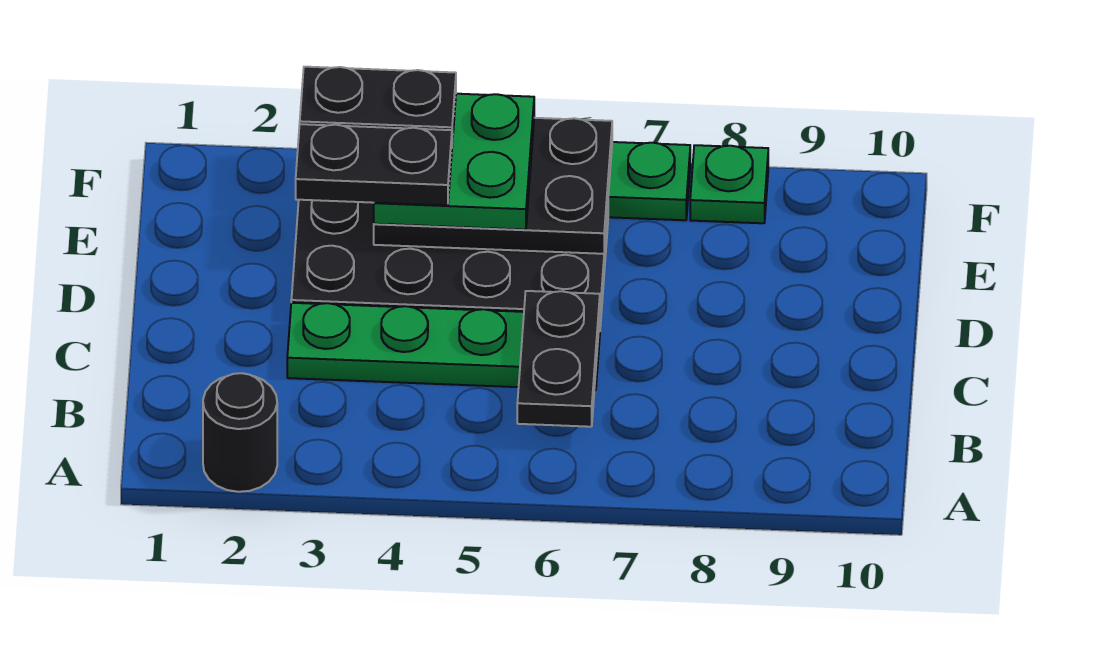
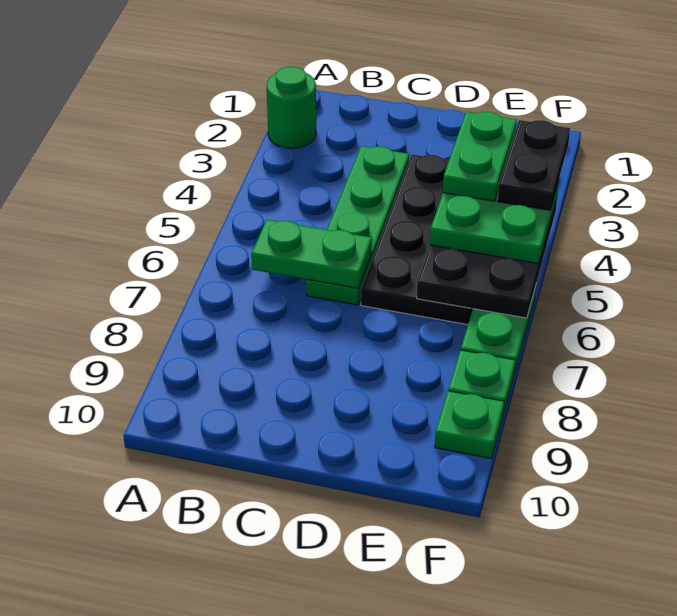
black 1x1 round brick [203,373,277,492] -> green 1x1 round brick [267,66,316,148]
black 1x2 plate [517,291,600,427] -> green 1x2 plate [251,220,372,288]
black 1x2 plate [296,124,452,205] -> green 1x2 plate [443,112,516,201]
none -> green 1x1 plate [435,391,504,459]

